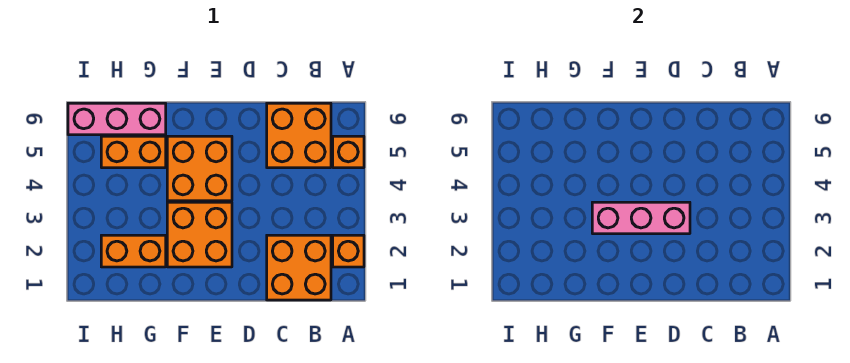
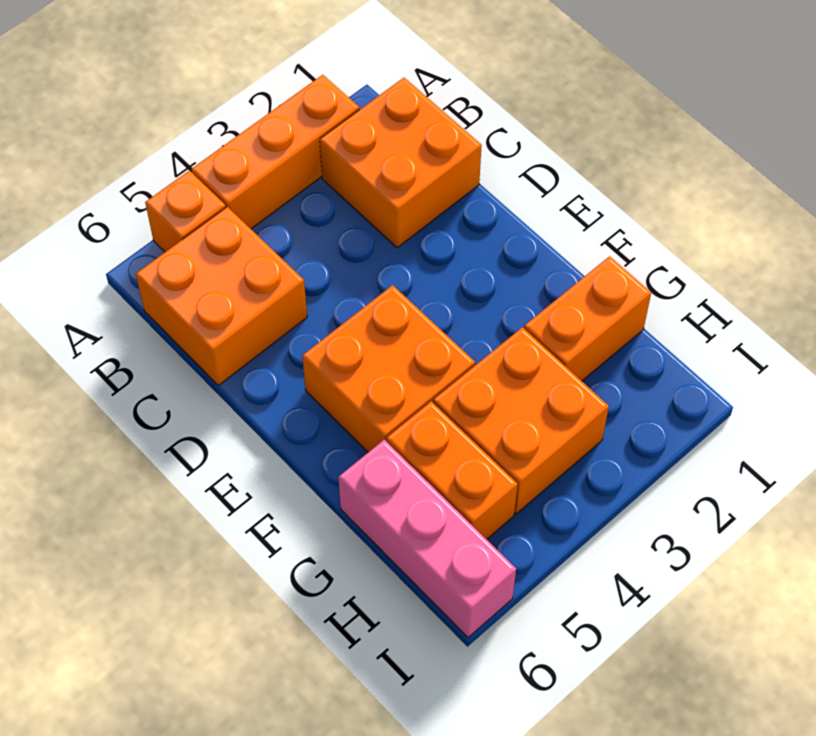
orange 1x1 brick [333,235,364,267] -> orange 1x3 brick [192,75,359,229]
pink 1x3 brick [592,202,690,234] -> none
orange 2x2 brick [167,202,232,267] -> orange 2x2 brick moved to [433,327,609,514]
orange 1x2 brick [101,235,166,267] -> orange 1x2 brick turned to [524,256,651,381]

